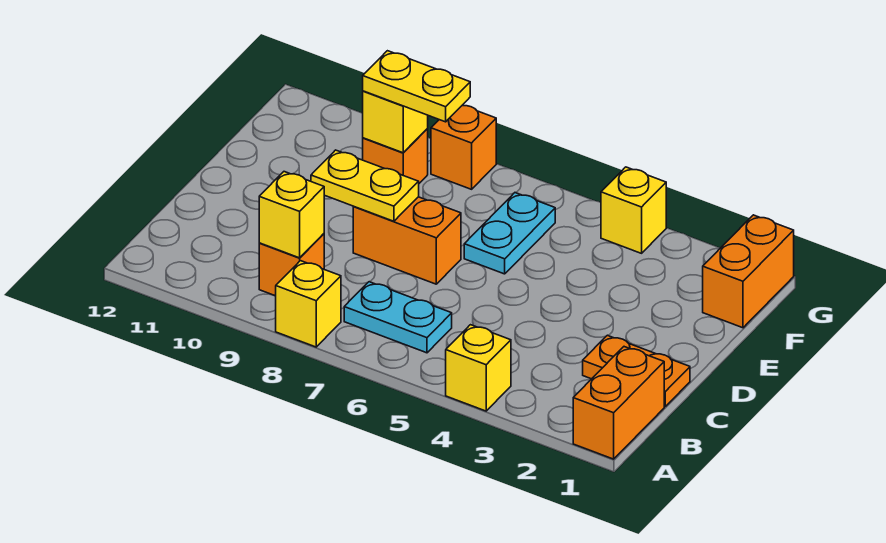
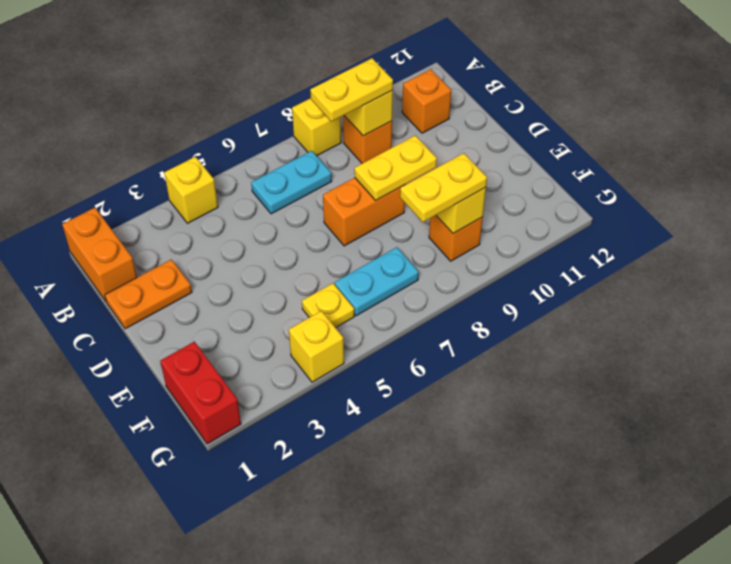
none -> yellow 1x2 plate [310,58,393,121]
cyan 1x2 plate [464,193,555,274] -> cyan 1x2 plate turned to [335,247,419,316]
orange 1x2 brick [703,215,794,328] -> red 1x2 brick [160,341,241,444]
none -> yellow 1x1 plate [302,283,354,328]
orange 1x1 brick [431,106,496,189] -> orange 1x1 brick moved to [402,69,451,133]

